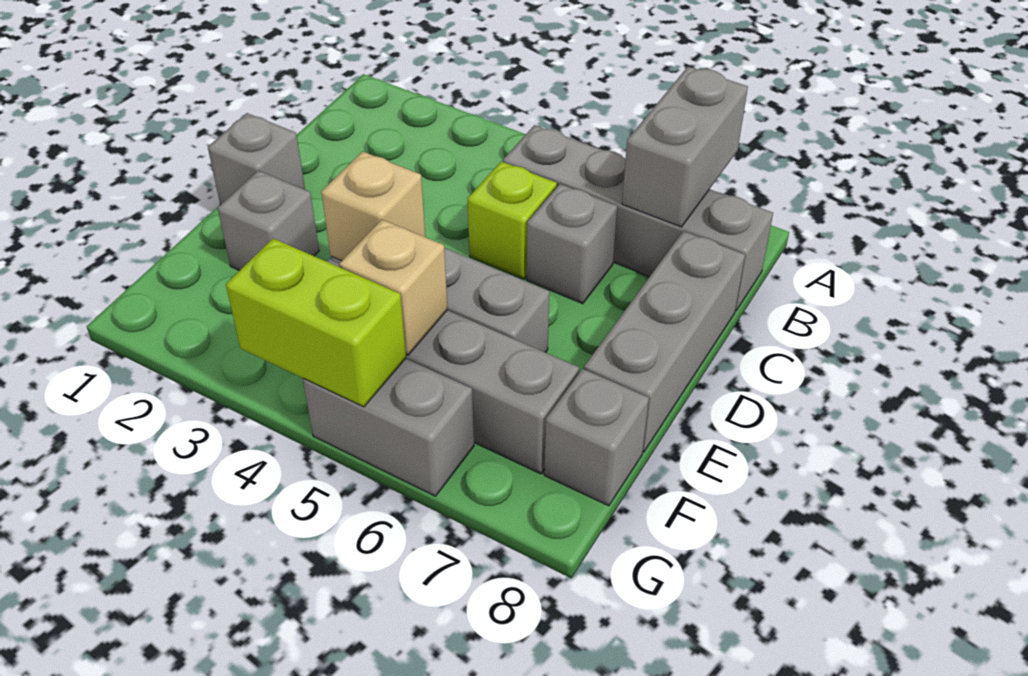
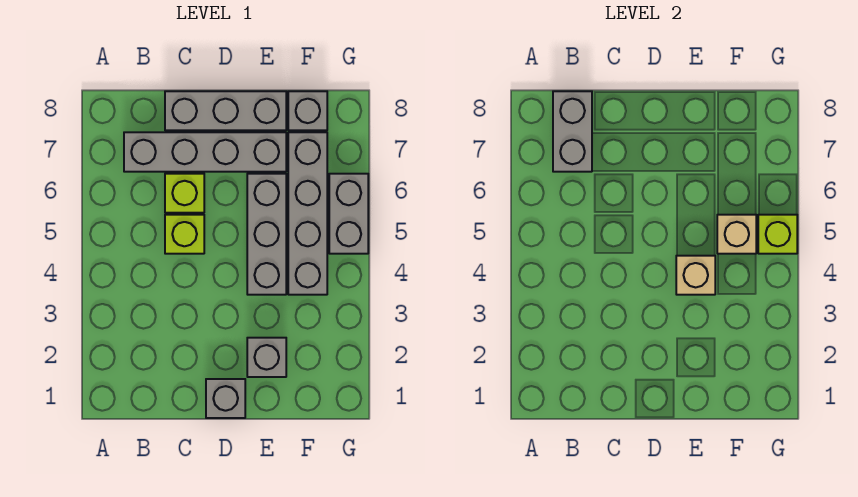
grey 1x2 brick [622,67,748,227] -> grey 1x2 brick turned to [553,91,592,172]
grey 1x4 brick [503,125,773,311] -> grey 1x4 brick turned to [124,132,286,172]
grey 1x1 brick [527,184,617,304] -> lime 1x1 brick [165,174,204,213]
lime 1x2 brick [226,239,406,407] -> lime 1x1 brick [758,215,797,254]

